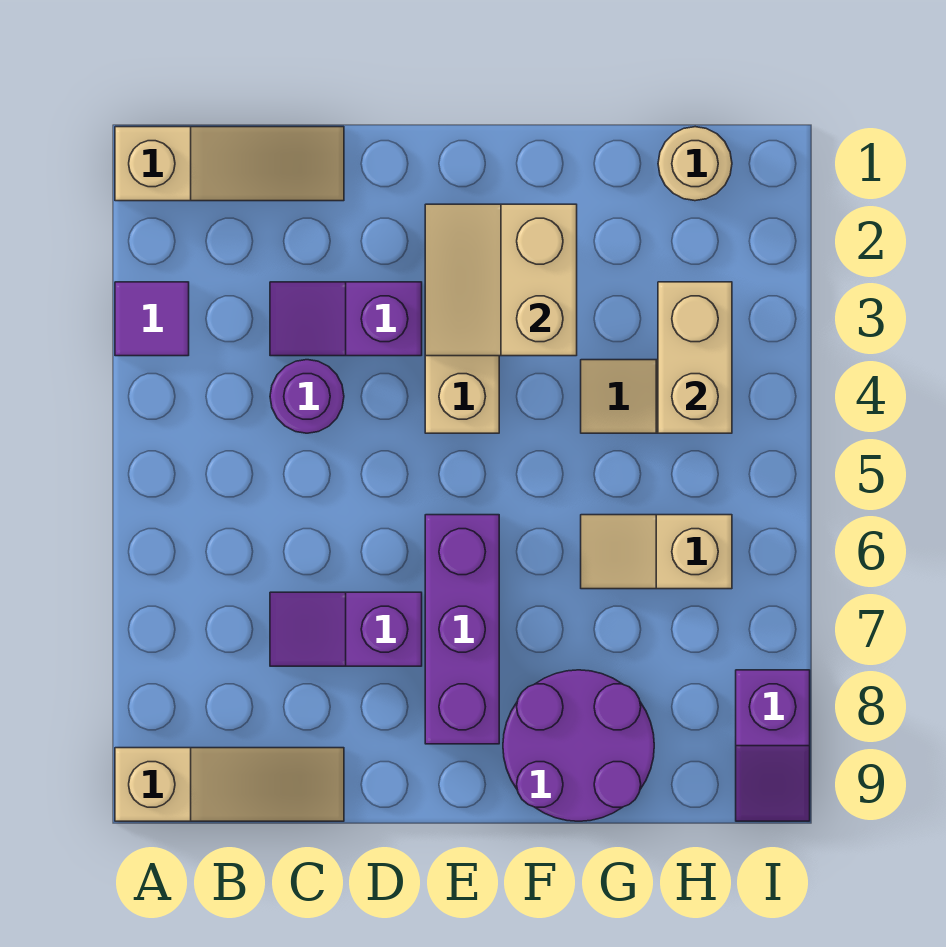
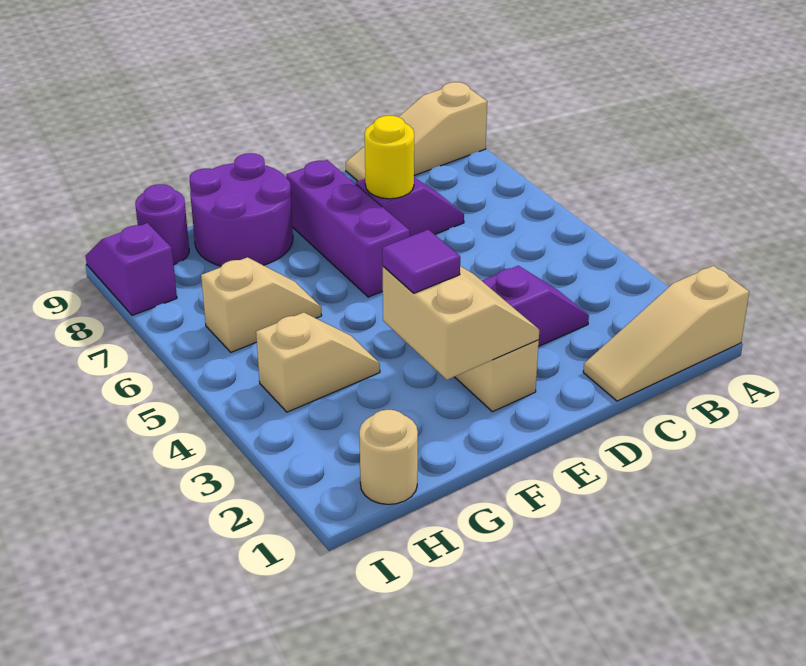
purple 1x1 tile [115,282,189,356] -> purple 1x1 tile moved to [382,230,460,293]
purple 1x1 round brick [270,360,344,433] -> purple 1x1 round brick moved to [135,184,189,264]
none -> yellow 1x1 round brick [365,116,414,199]
tan 1x2 brick [658,282,732,433] -> none

